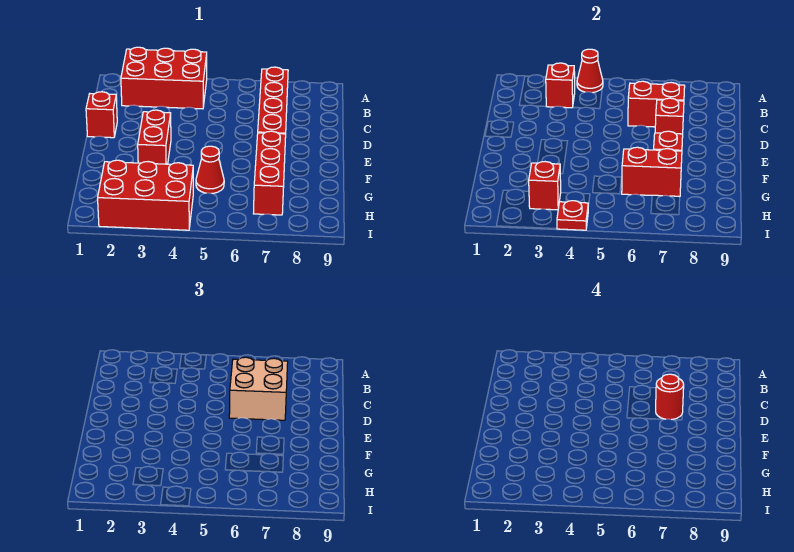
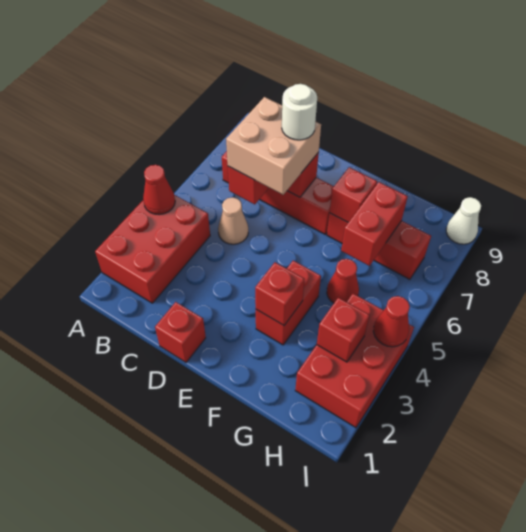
red 1x1 brick [546,63,575,108] -> red 1x1 brick moved to [255,262,304,325]
none -> tan 1x1 cone [218,197,248,244]
red 1x1 round brick [656,374,684,420] -> white 1x1 round brick [282,84,317,140]
red 1x2 brick [138,110,171,164] -> red 1x2 brick turned to [256,260,321,345]
red 1x1 plate [557,201,588,230] -> red 1x1 cone [373,296,410,347]
none -> white 1x1 cone [446,197,481,244]

